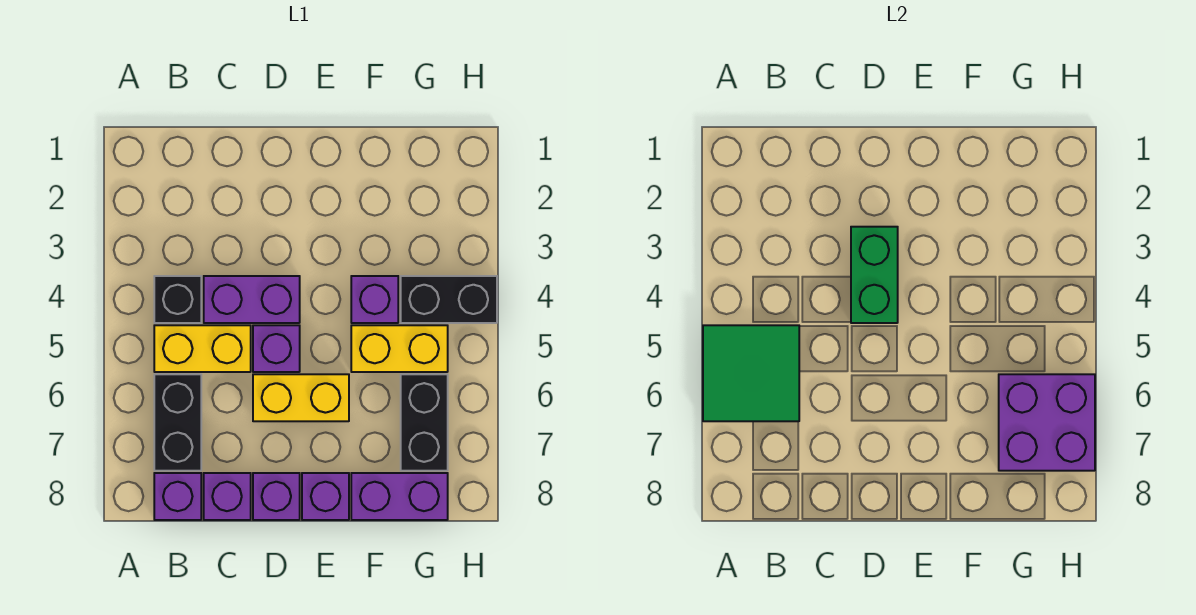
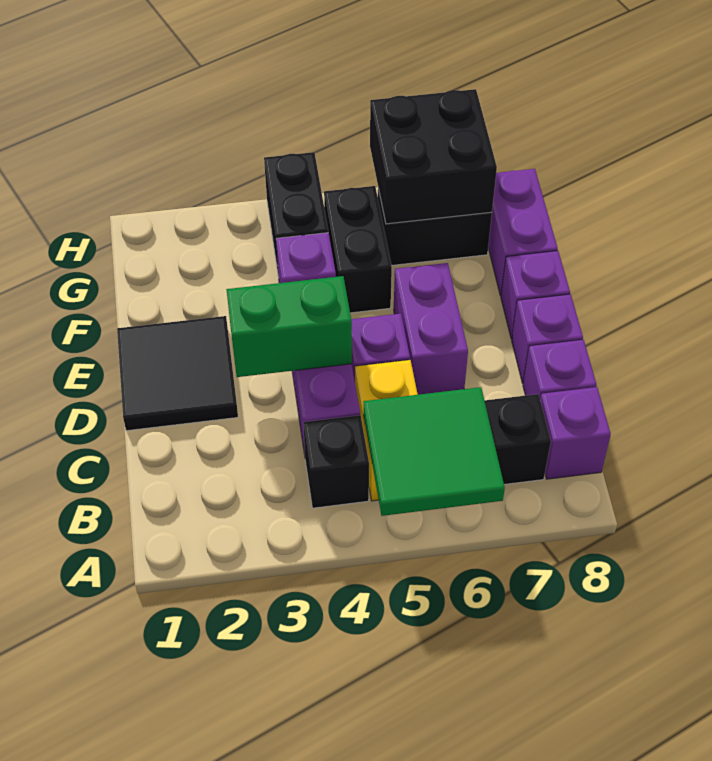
none -> black 2x2 tile [117,316,238,431]
yellow 1x2 brick [253,374,349,421] -> purple 1x2 brick [394,263,468,395]
yellow 1x2 brick [351,325,448,372] -> black 1x2 brick [324,186,392,313]
purple 2x2 brick [999,374,1095,471] -> black 2x2 brick [370,89,497,224]

